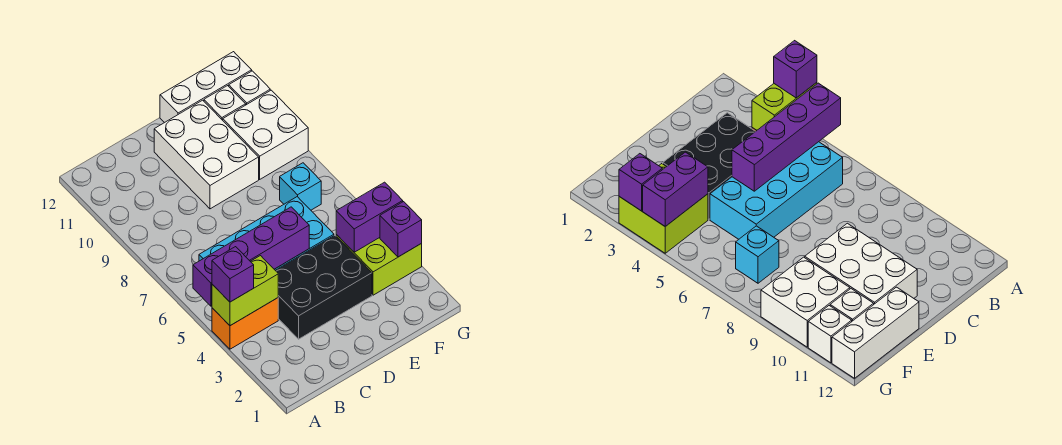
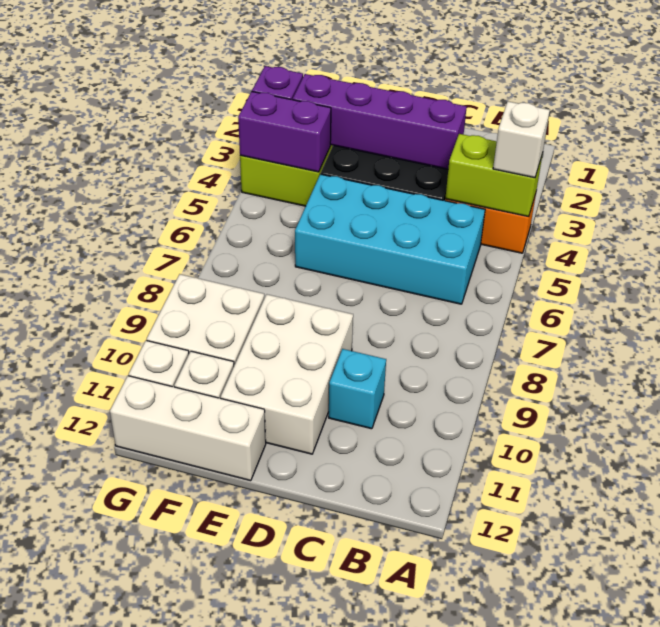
purple 1x1 brick [212,247,254,302] -> white 1x1 brick [493,101,550,178]
purple 1x4 brick [193,207,309,306] -> purple 1x4 brick moved to [293,74,467,169]
cyan 1x1 brick [280,163,321,210] -> cyan 1x1 brick moved to [329,349,386,429]

